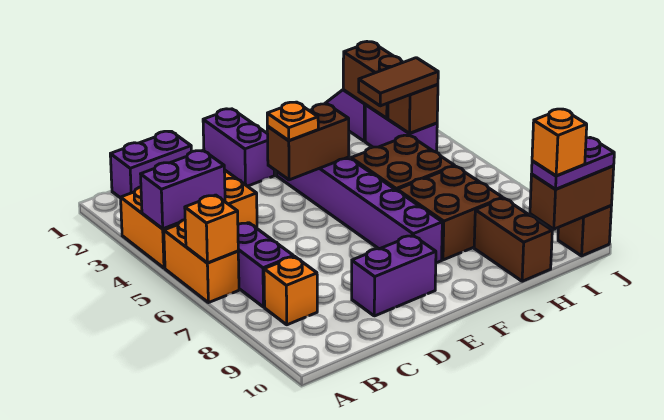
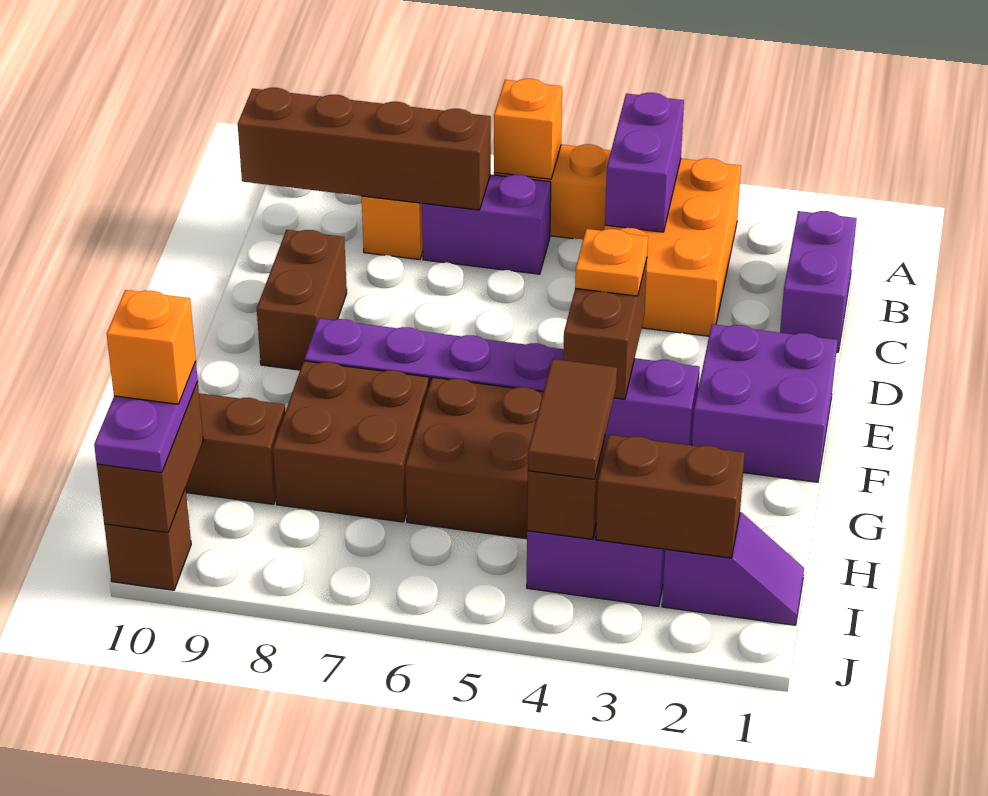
none -> brown 1x4 brick [238,88,491,210]
purple 1x2 brick [352,235,436,316] -> brown 1x2 brick [257,230,347,370]
purple 1x2 brick [203,109,274,186] -> purple 2x2 brick [692,324,838,482]

